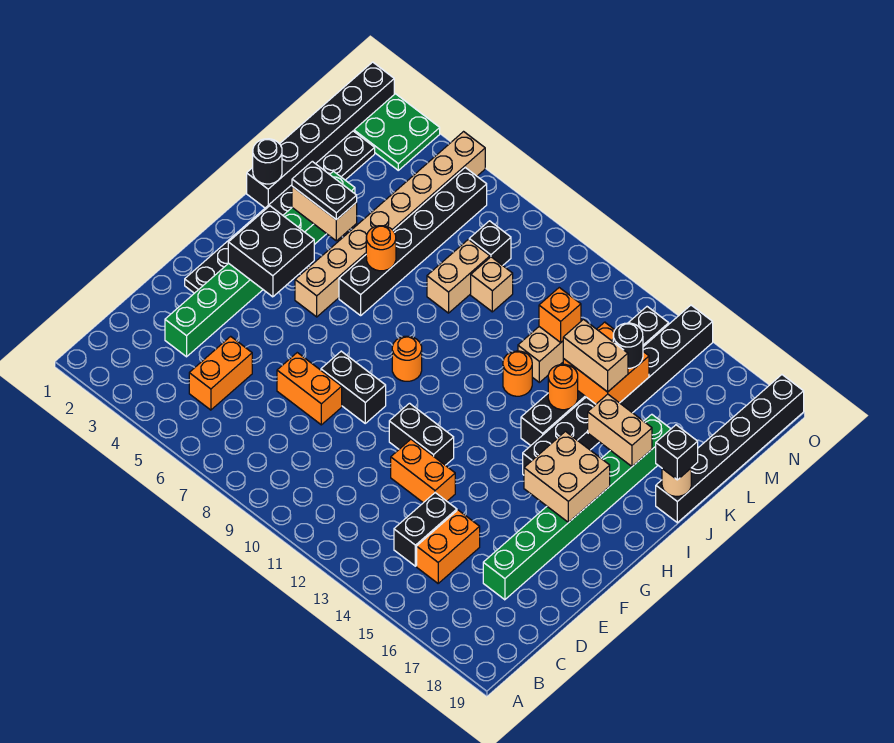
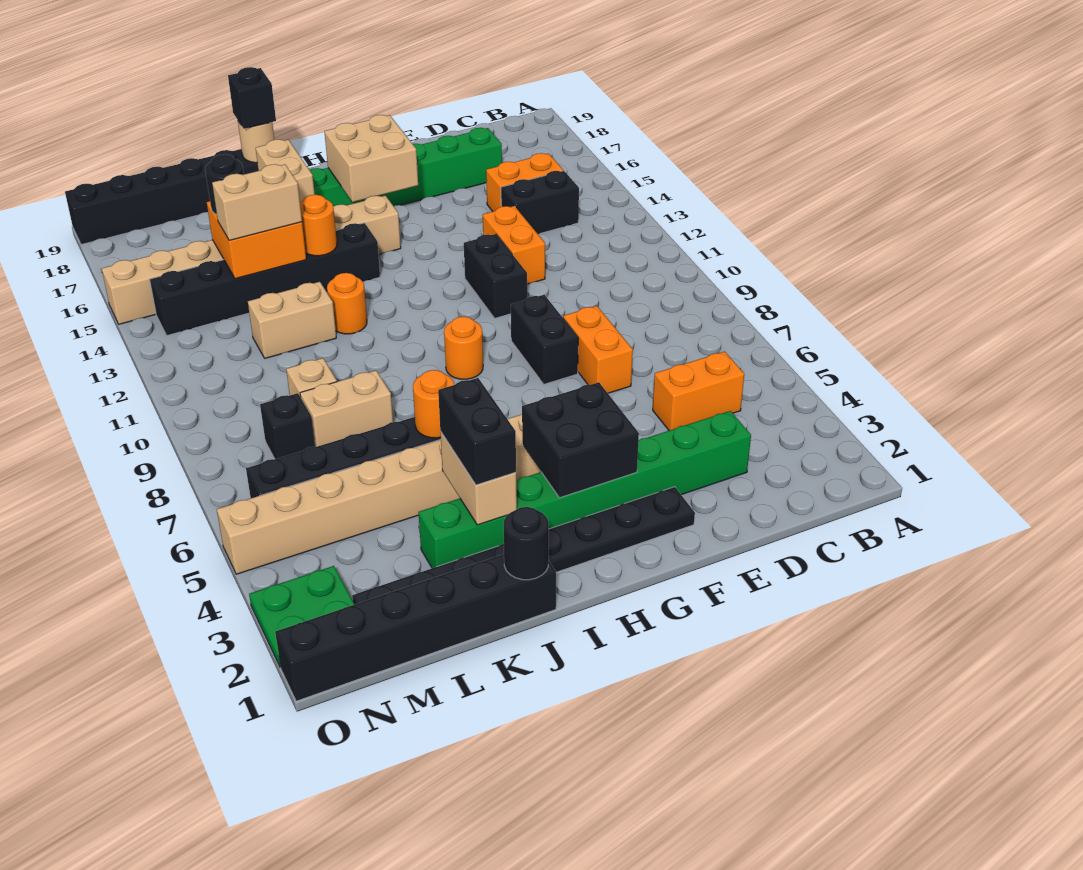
black 1x8 brick [523,305,713,475] -> tan 1x8 brick [102,195,401,324]
black 1x2 plate [292,161,357,220] -> black 1x2 brick [438,378,516,485]
tan 1x2 brick [563,320,628,392] -> tan 1x2 brick turned to [212,164,302,240]
orange 1x1 brick [539,288,581,342] -> none

